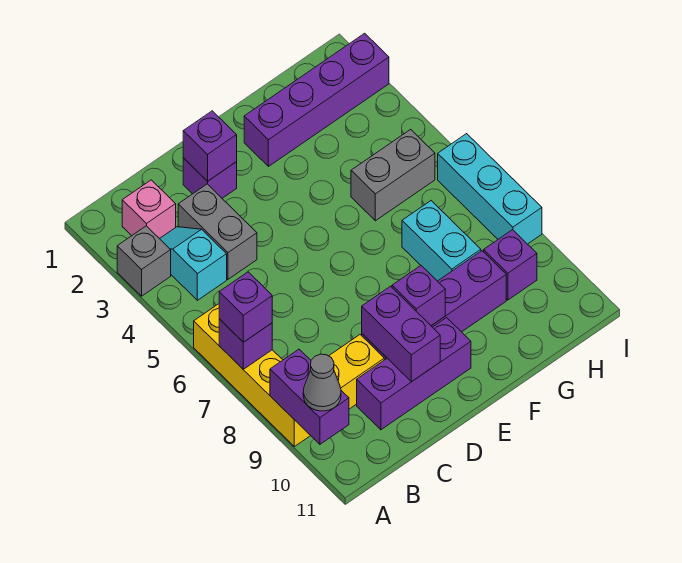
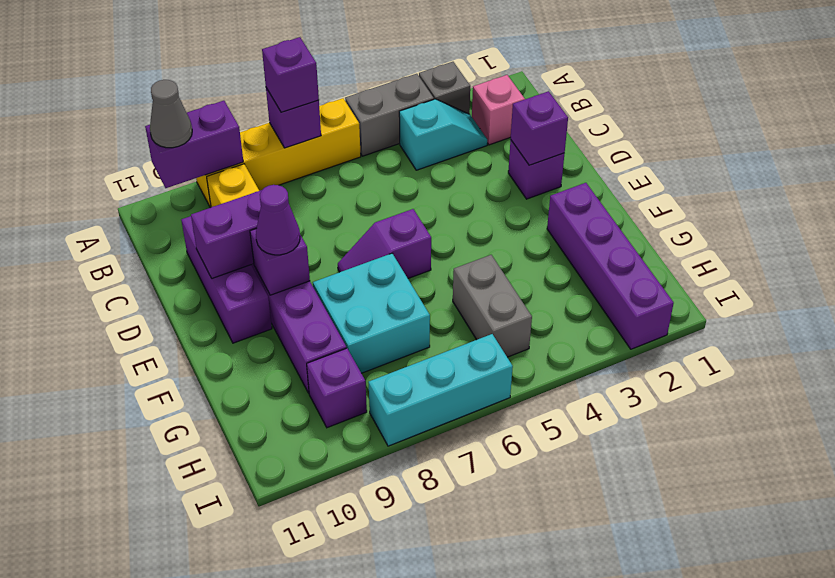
grey 1x2 brick [178,184,257,279] -> grey 1x2 brick moved to [345,74,434,156]
none -> purple 1x2 slope [338,209,431,278]
none -> purple 1x1 cone [256,185,300,255]
cyan 1x2 brick [402,201,481,281] -> cyan 2x2 brick [313,253,430,373]

